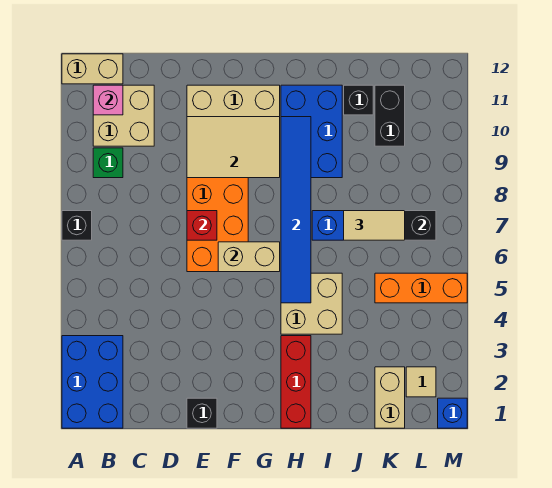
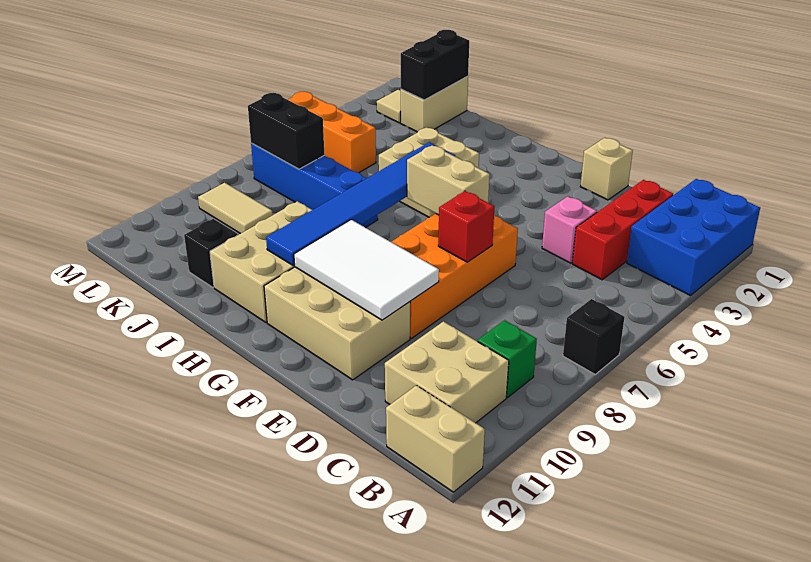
pink 1x1 brick [93,85,123,115] -> pink 1x1 brick moved to [542,196,597,263]
black 1x1 brick [187,398,217,428] -> tan 1x1 brick [580,138,633,200]
tan 2x3 tile [187,117,280,178] -> white 2x3 tile [294,220,439,320]
red 1x3 brick [281,336,311,428] -> red 1x3 brick moved to [572,180,673,280]
blue 2x3 brick [281,85,342,178] -> tan 2x3 brick [210,201,312,323]
tan 1x2 tile [344,211,405,240] -> tan 1x2 tile moved to [198,183,272,234]
black 1x2 brick [375,85,405,146] -> black 1x2 brick moved to [401,30,469,100]
blue 1x1 brick [438,398,467,428] -> none

